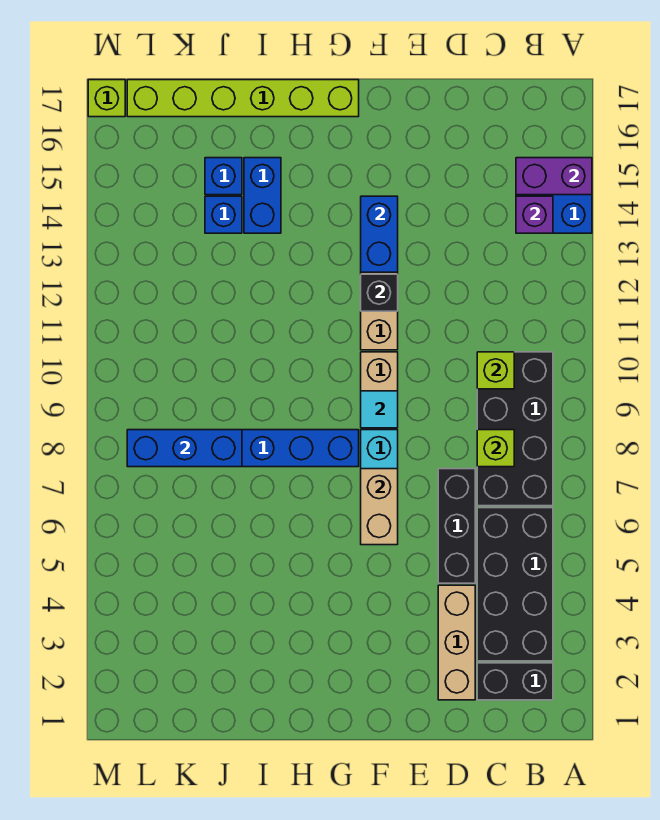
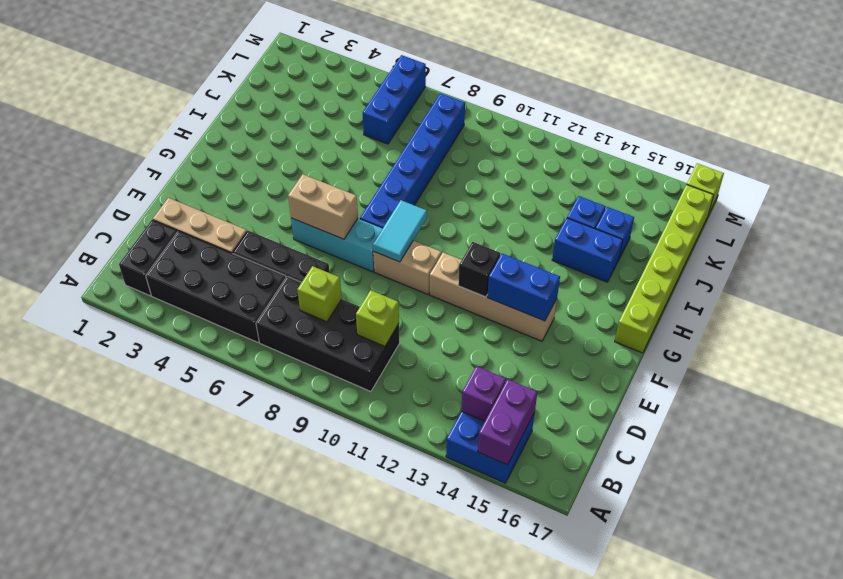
cyan 1x1 tile [361,391,398,428] -> cyan 1x2 tile [373,200,427,262]
blue 1x3 brick [127,430,242,467] -> blue 1x3 brick moved to [363,55,426,144]

